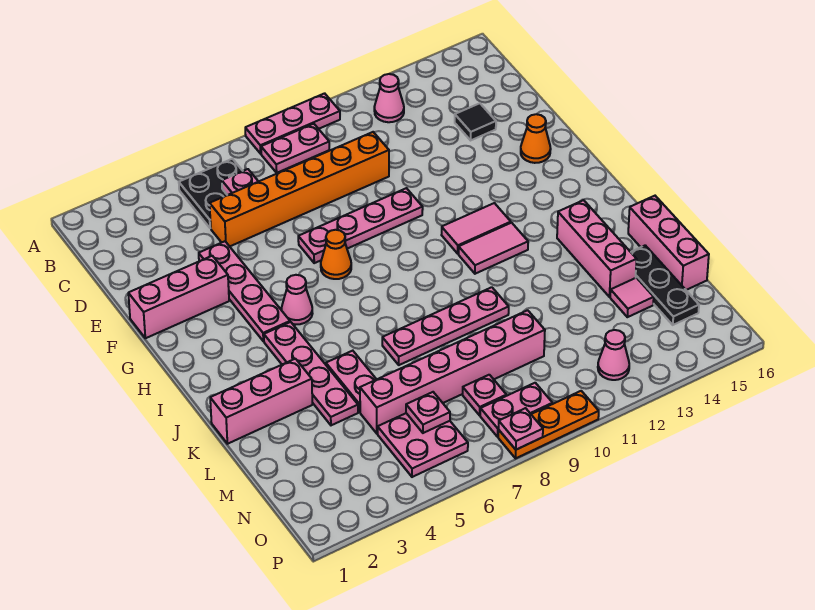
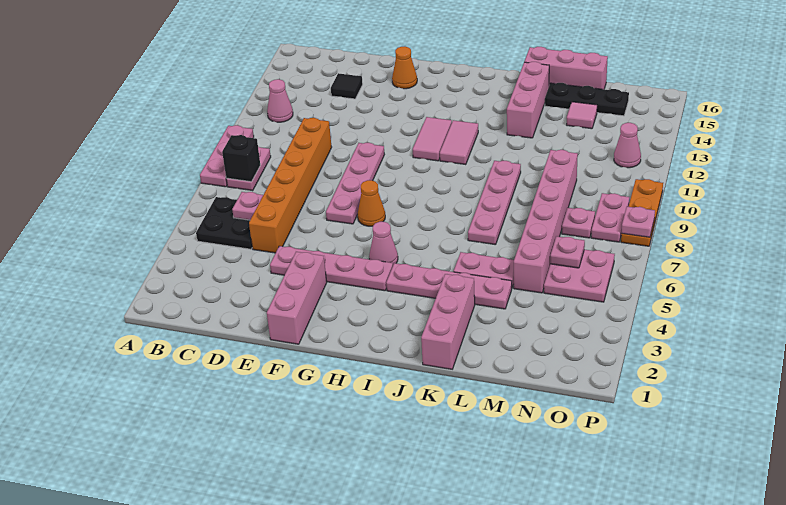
none -> black 1x1 brick [222,135,260,182]
pink 1x3 brick [557,200,637,297] -> pink 1x3 brick turned to [507,62,549,138]

